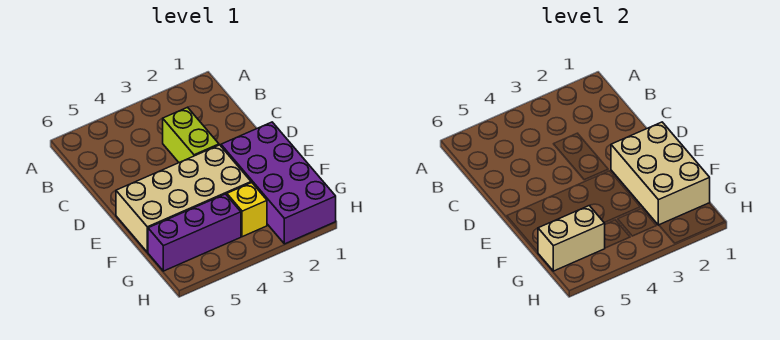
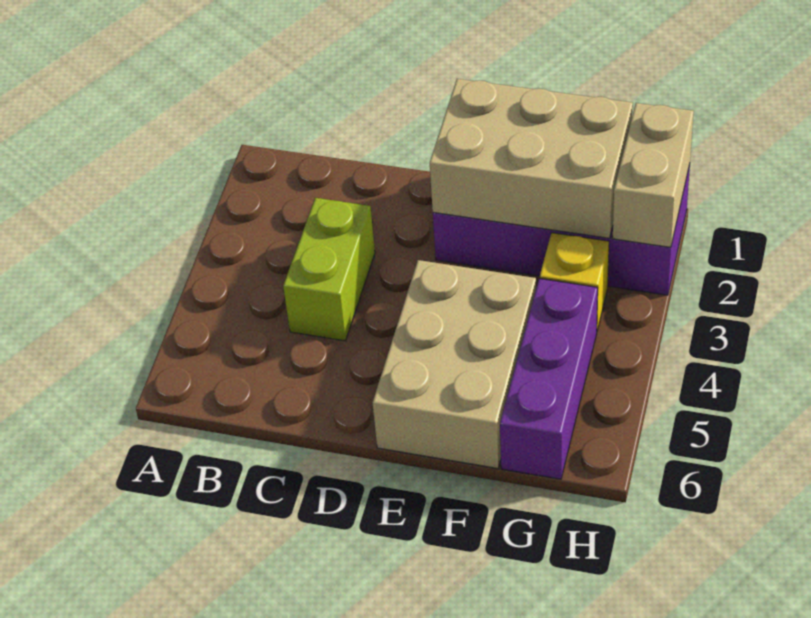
lime 1x2 brick [163,107,219,162] -> lime 1x2 brick turned to [283,198,375,341]
tan 2x4 brick [116,145,251,252] -> tan 2x3 brick [373,260,536,468]
tan 1x2 brick [538,206,605,271] -> tan 1x2 brick moved to [613,103,694,247]

